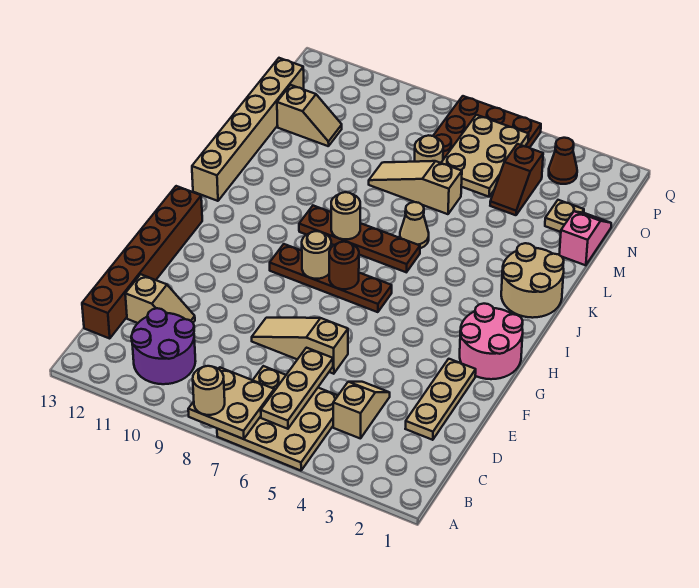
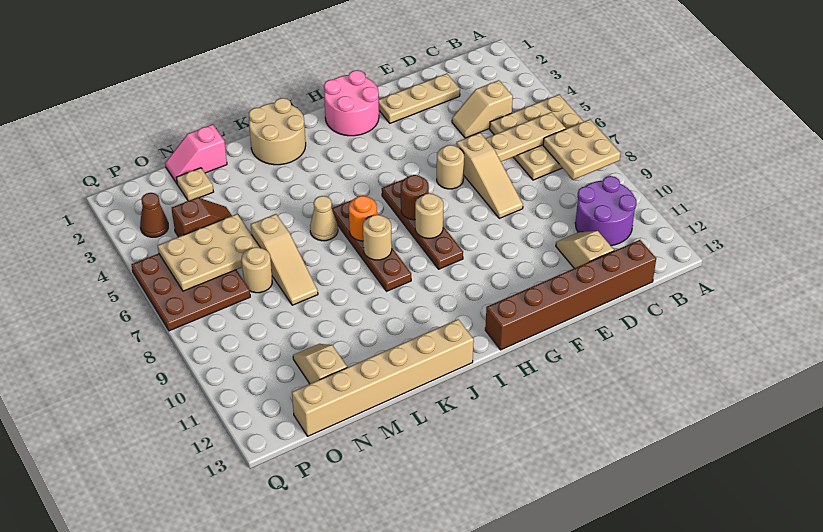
tan 1x1 round brick [193,366,225,415] -> tan 1x1 round brick moved to [437,145,464,189]
none -> orange 1x1 round brick [349,196,377,241]

